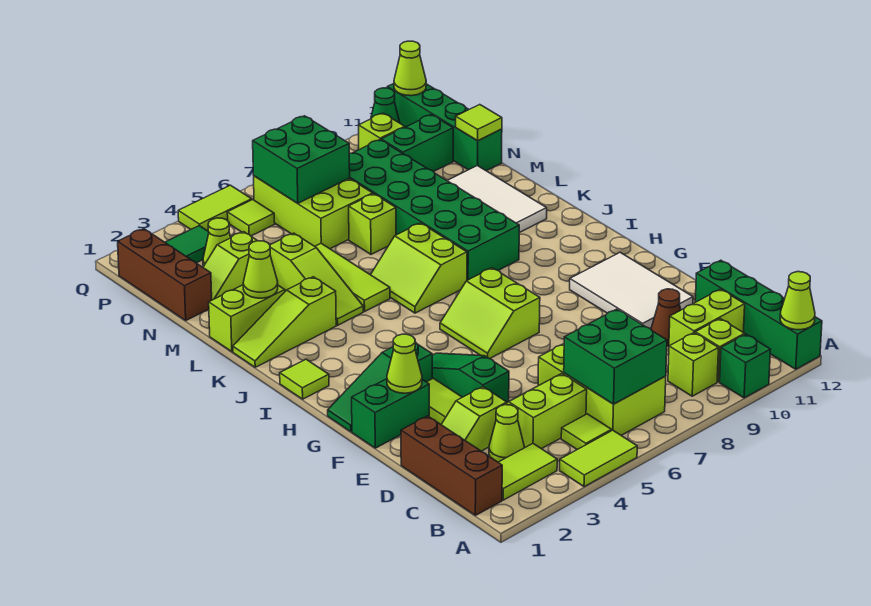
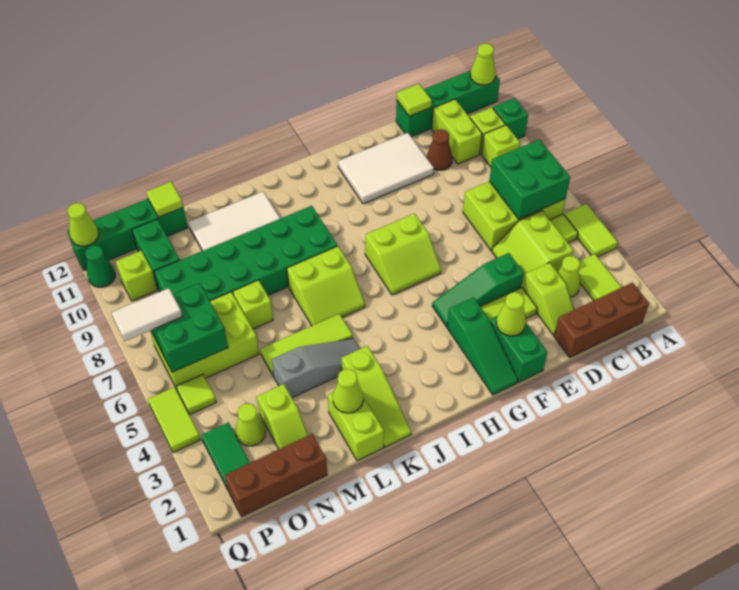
lime 1x1 tile [280,359,329,399] -> lime 1x1 tile moved to [397,84,432,116]
lime 1x3 slope [270,233,363,325] -> grey 1x3 slope [272,338,360,398]
none -> white 1x2 tile [112,288,182,341]

